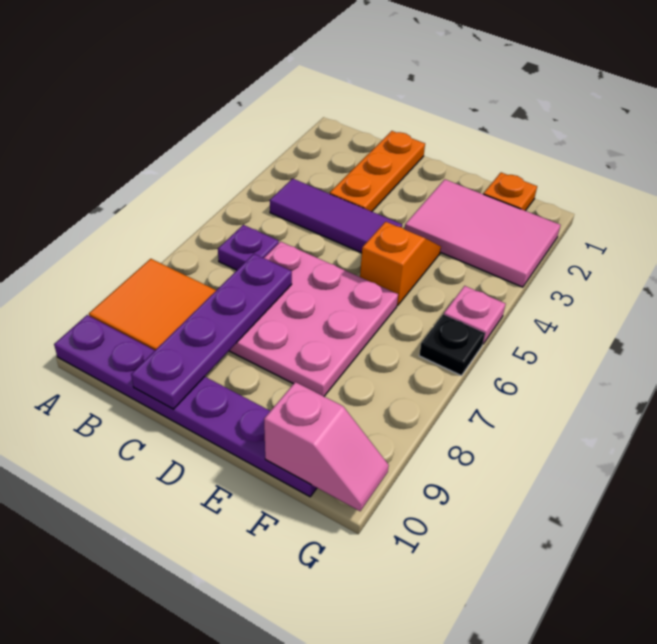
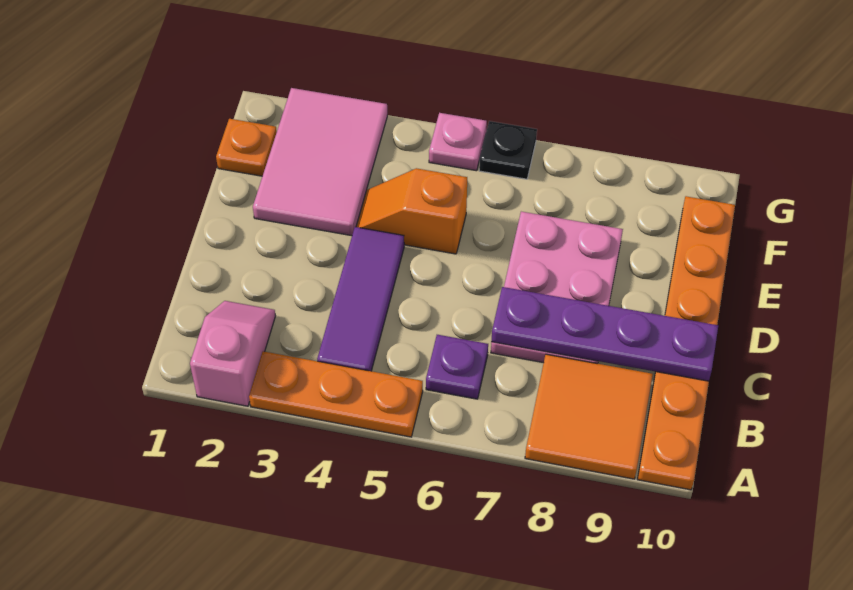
purple 1x6 plate [54,315,317,497] -> orange 1x6 plate [637,196,735,490]
orange 1x3 plate [330,131,425,211] -> orange 1x3 plate moved to [249,351,423,437]
pink 3x3 plate [229,242,398,396] -> pink 2x3 plate [491,212,623,364]
pink 1x2 slope [264,382,389,511] -> pink 1x2 slope moved to [190,301,275,406]

